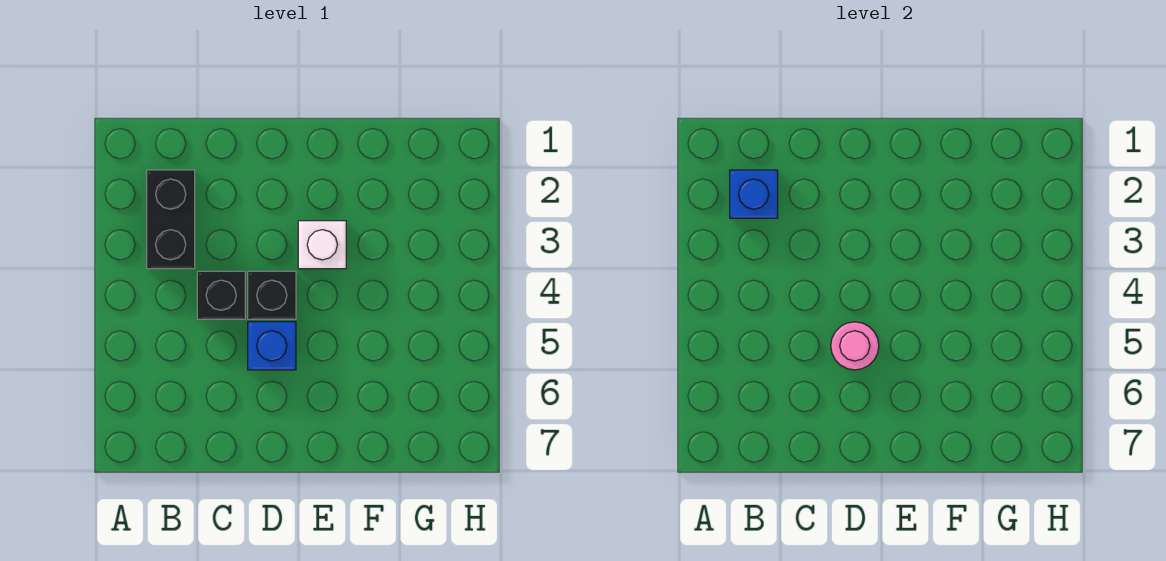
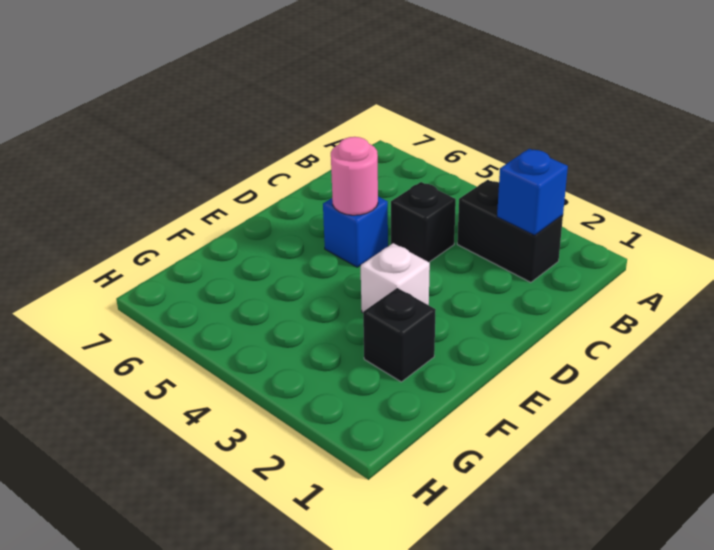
black 1x1 brick [248,271,296,319] -> black 1x1 brick moved to [363,288,436,382]

